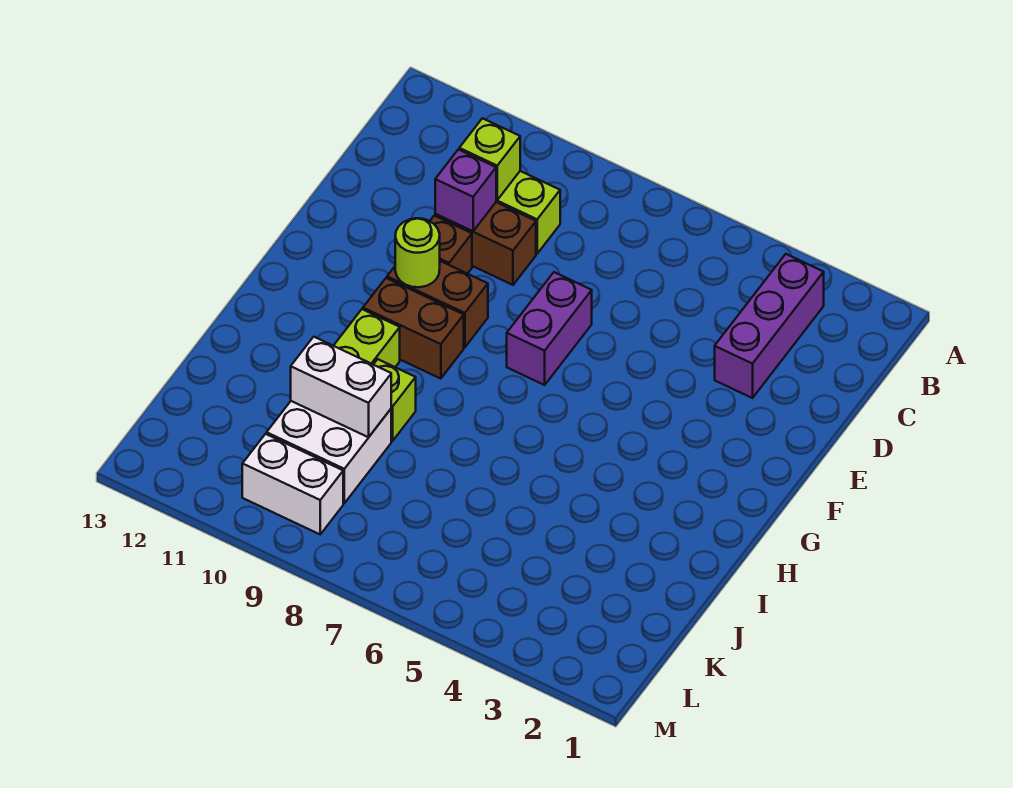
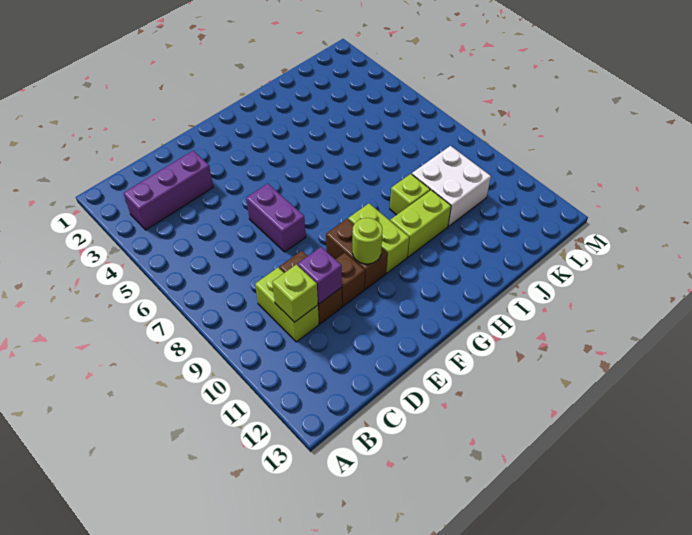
purple 1x2 brick [507,272,592,385] -> purple 1x2 brick turned to [246,184,306,252]
brown 1x2 brick [363,278,464,379] -> lime 1x2 brick [348,204,409,273]
white 1x2 brick [291,337,391,437] -> none
white 1x2 brick [242,434,343,534] -> none

